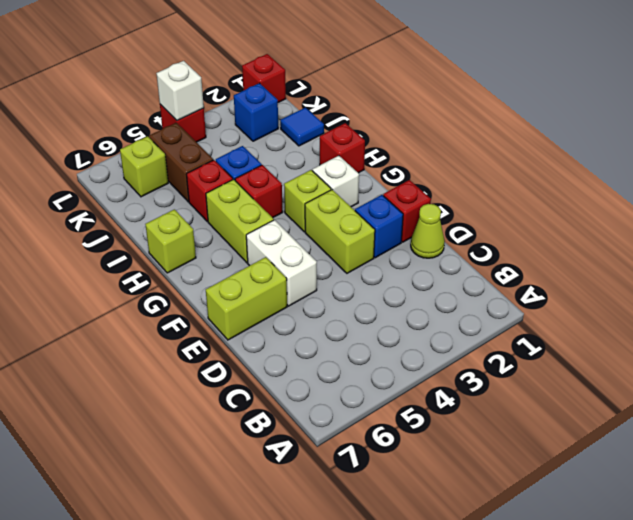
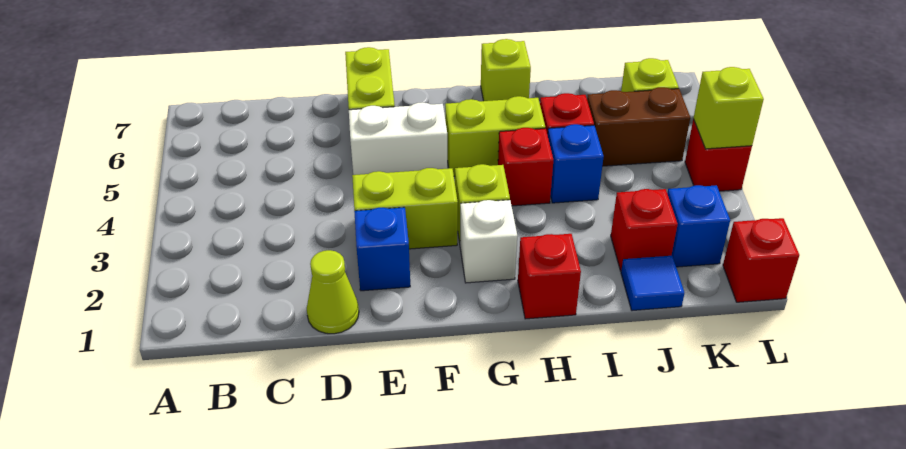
red 1x1 brick [383,180,431,242] -> red 1x1 brick moved to [611,189,678,271]
white 1x1 brick [156,61,204,121] -> lime 1x1 brick [694,67,764,149]

